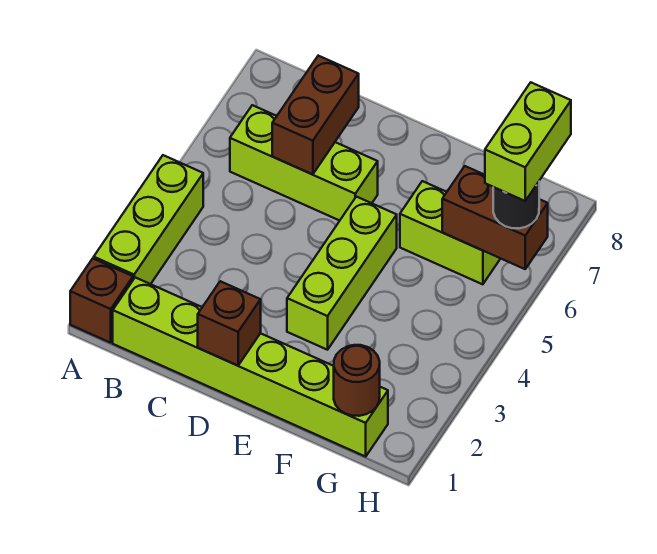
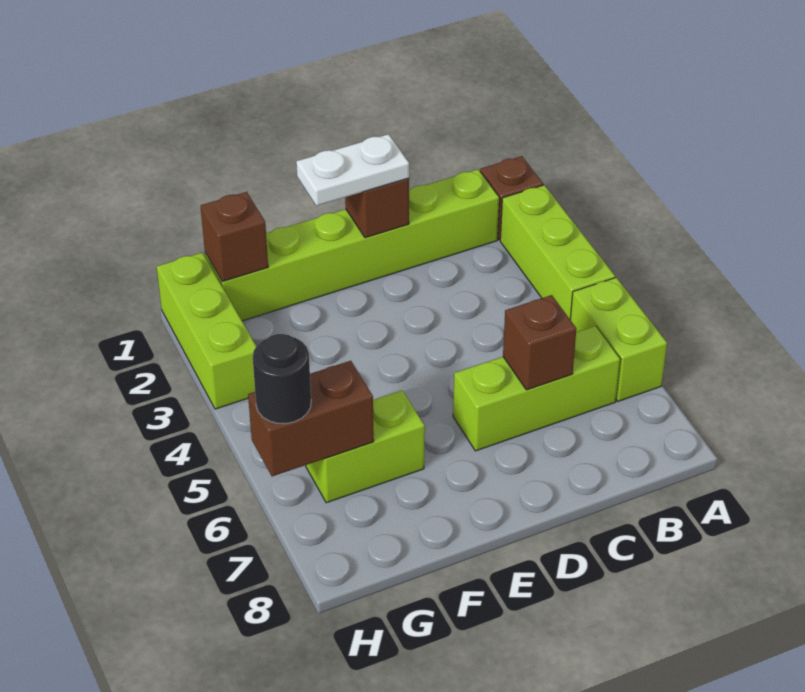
brown 1x2 brick [272,56,359,175] -> brown 1x1 brick [503,295,576,390]
none -> white 1x2 plate [296,134,409,206]
lime 1x3 brick [287,197,397,350] -> lime 1x3 brick moved to [157,253,256,409]
brown 1x1 round brick [334,345,380,416] -> brown 1x1 brick [201,192,268,281]
lime 1x2 brick [485,83,571,201] -> lime 1x2 brick moved to [570,278,667,401]

